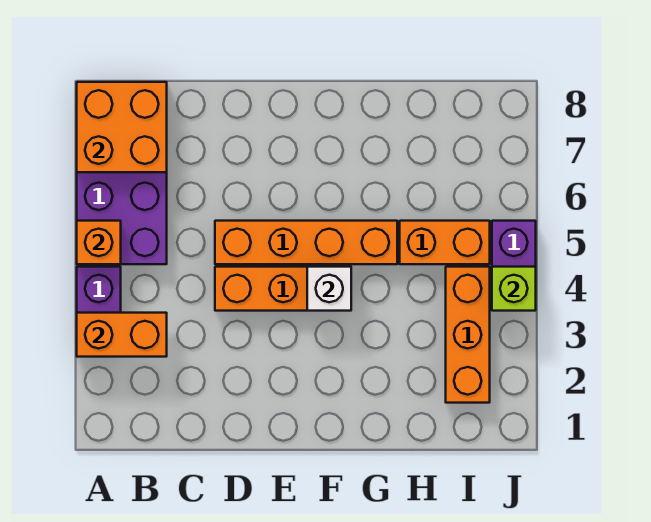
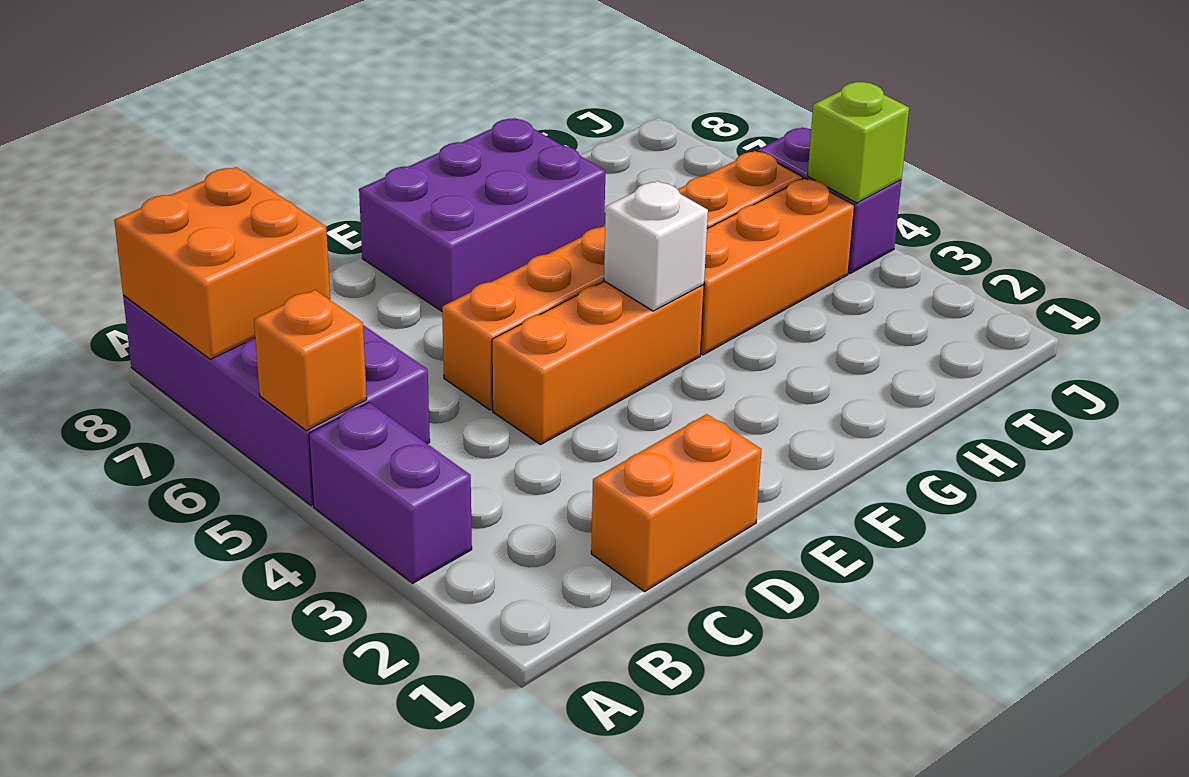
orange 1x2 brick [77,313,167,357] -> orange 1x2 brick moved to [591,414,761,592]
none -> purple 2x3 brick [359,118,605,311]
orange 1x3 brick [446,267,490,403] -> orange 1x3 brick turned to [701,178,854,355]

